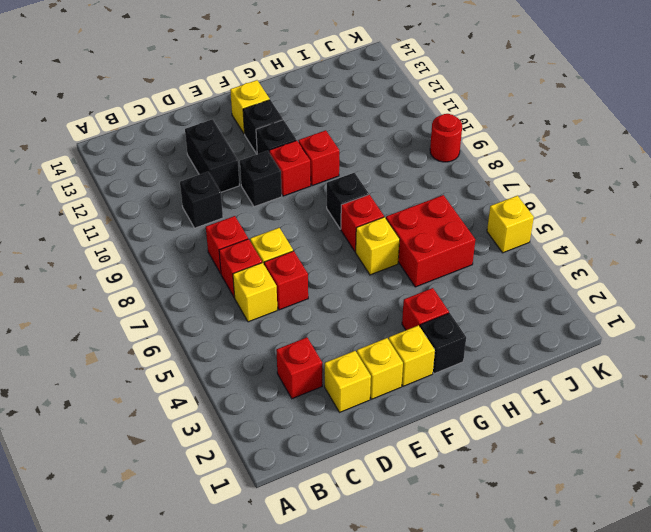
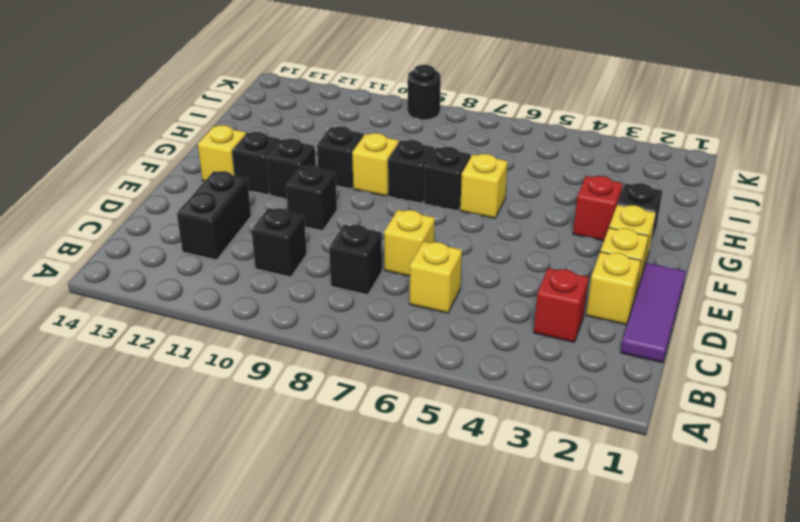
none -> purple 1x3 tile [621,263,686,363]
red 1x1 brick [219,239,262,298] -> none
red 1x1 brick [206,216,248,274] -> black 1x1 brick [329,224,382,295]
red 1x1 brick [264,251,308,310] -> none
black 1x2 brick [185,119,239,192] -> black 1x2 brick turned to [177,171,251,260]
red 1x1 brick [269,140,311,196] -> none
red 1x1 brick [341,195,384,252] -> black 1x1 brick [424,147,471,211]
red 1x1 brick [298,130,339,186] -> black 1x1 brick [317,127,364,189]
red 2x2 brick [386,195,475,287] -> none
yellow 1x1 brick [487,196,534,253] -> yellow 1x1 brick moved to [352,133,399,196]
red 1x1 round brick [430,114,462,162] -> black 1x1 round brick [408,65,441,120]

